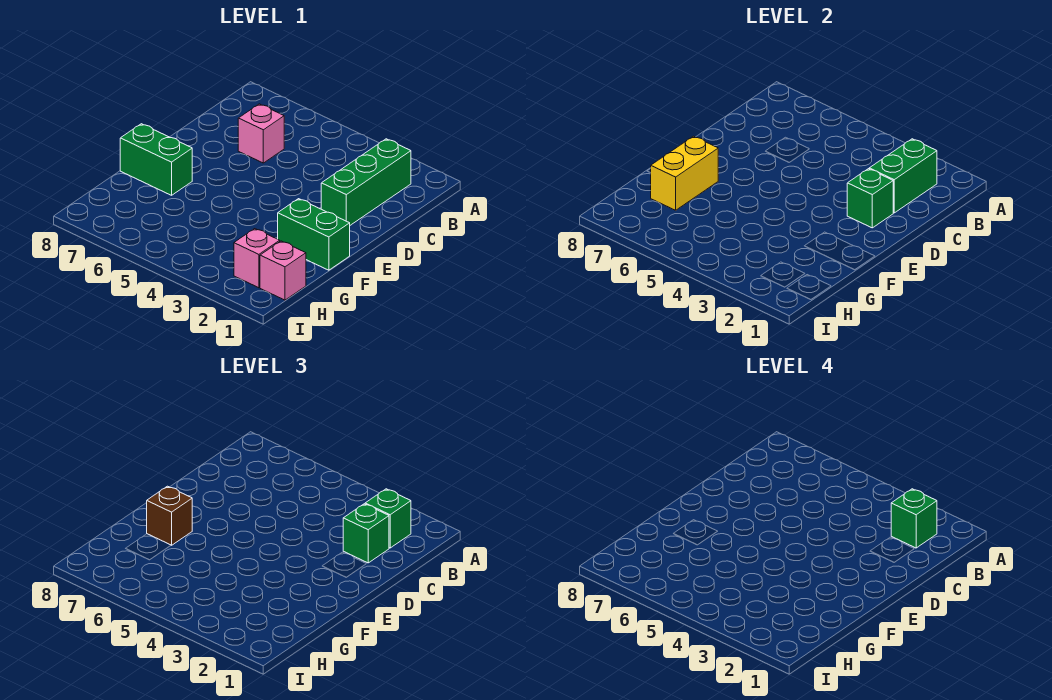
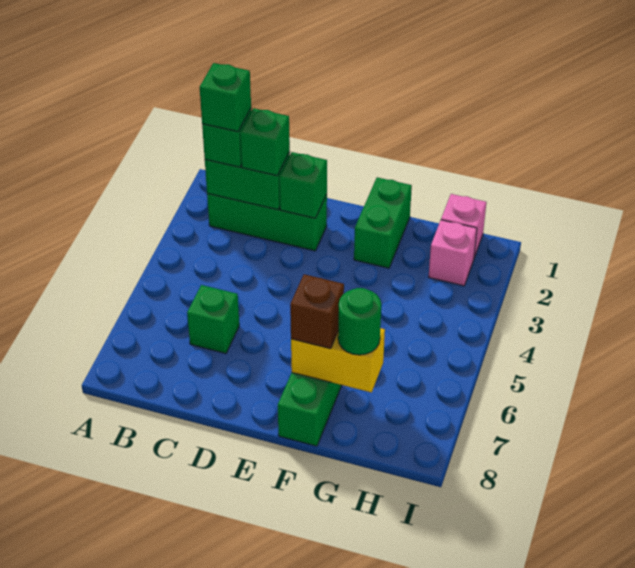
pink 1x1 brick [238,104,284,163] -> green 1x1 brick [187,285,239,353]
none -> green 1x1 round brick [338,288,381,355]

